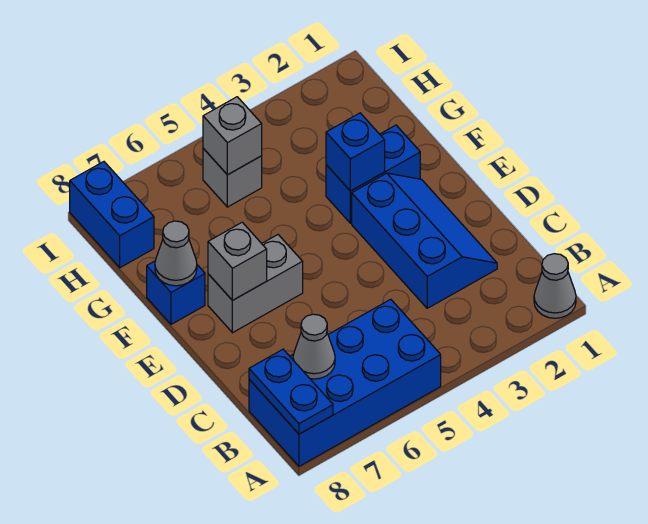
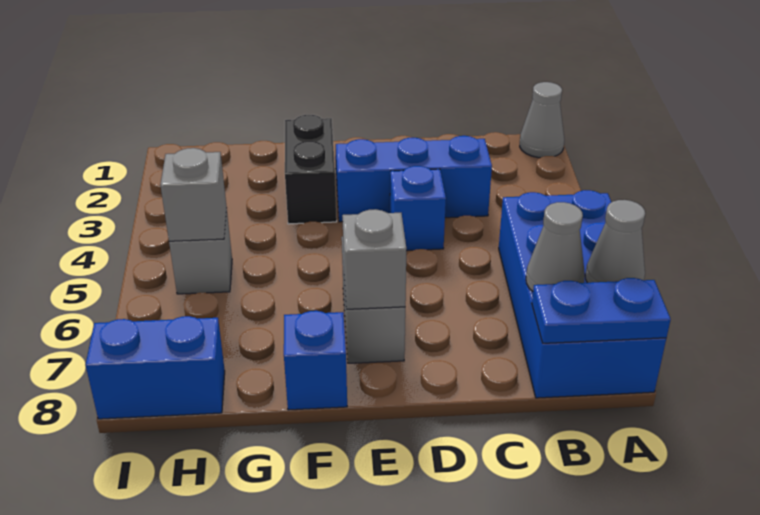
blue 1x2 brick [326,125,420,223] -> black 1x2 brick [285,115,337,224]
blue 1x1 brick [326,113,385,191] -> blue 1x1 brick moved to [390,166,446,251]
grey 1x1 cone [155,221,197,286] -> grey 1x1 cone moved to [585,200,645,283]

